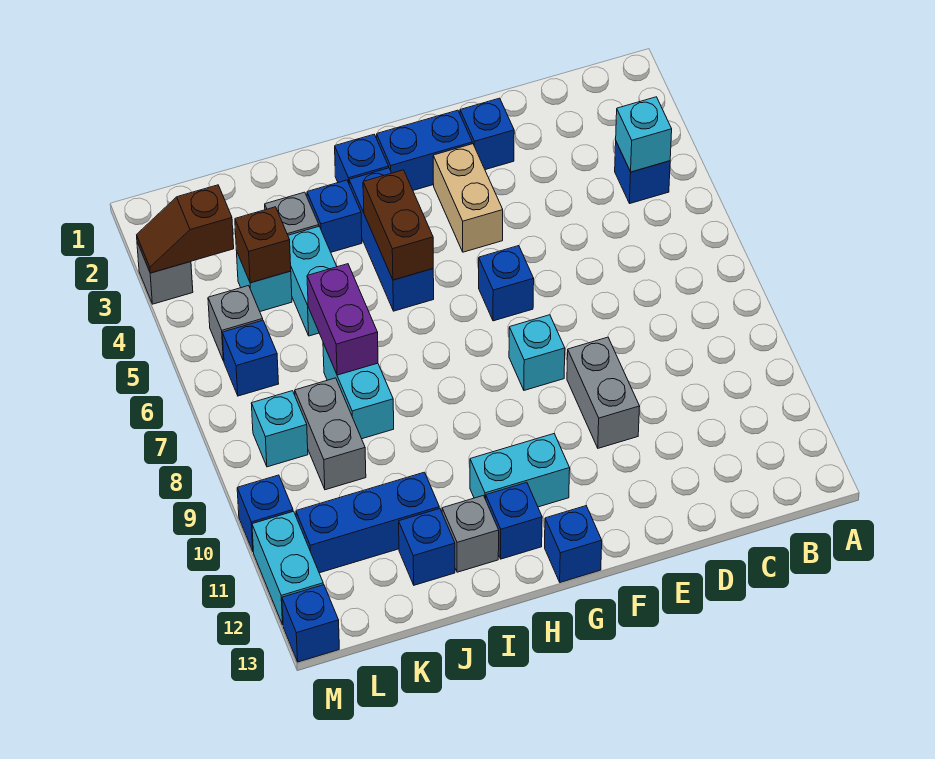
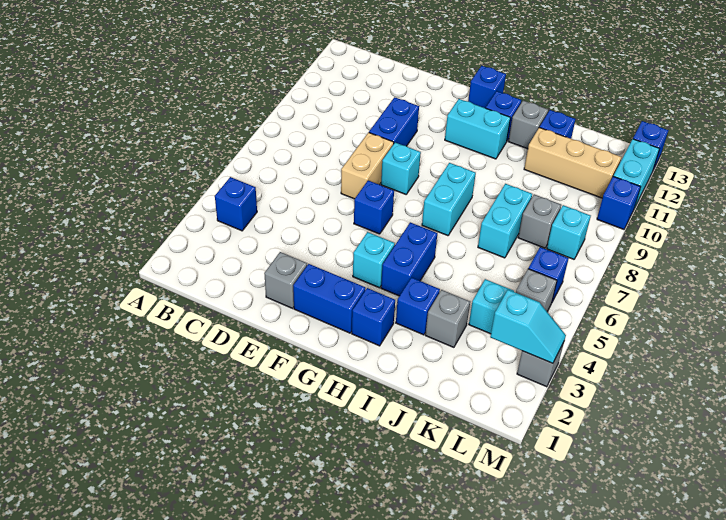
cyan 1x1 brick [616,97,672,172] -> cyan 1x1 brick moved to [353,232,395,288]
blue 1x1 brick [460,98,514,170] -> grey 1x1 brick [264,252,307,308]
grey 1x2 brick [567,337,640,448] -> blue 1x2 brick [369,97,419,146]
tan 1x2 brick [433,144,503,252] -> tan 1x2 brick moved to [341,133,394,199]
blue 1x3 brick [349,168,434,311] -> blue 1x2 brick [381,222,437,296]
brown 1x2 brick [363,170,433,280] -> none
cyan 1x2 brick [288,227,337,336] -> cyan 1x2 brick moved to [422,163,476,236]
purple 1x2 brick [307,264,378,375] -> none
blue 1x3 brick [296,472,439,573] -> tan 1x3 brick [524,127,621,198]
brown 1x1 brick [235,207,291,283] -> none
grey 1x2 brick [295,378,366,490] -> grey 1x1 brick [518,194,561,248]
brown 1x2 slope [137,185,234,273] -> cyan 1x2 slope [490,290,566,363]

